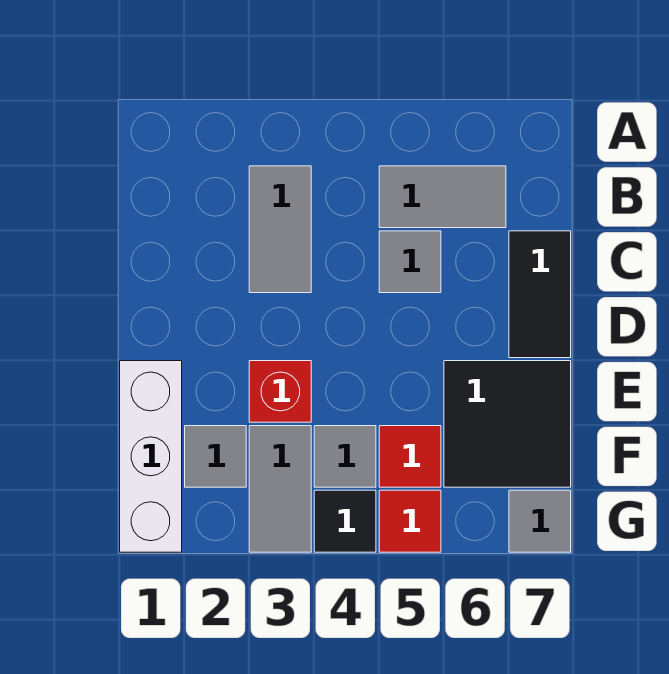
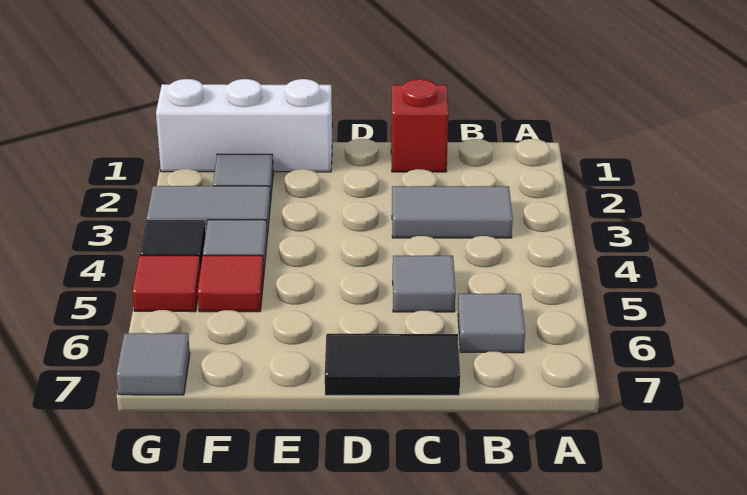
grey 1x2 tile [379,166,506,228] -> grey 1x1 tile [458,294,525,353]
red 1x1 brick [249,361,311,422] -> red 1x1 brick moved to [391,79,448,172]
black 2x2 tile [444,361,571,487] -> none

